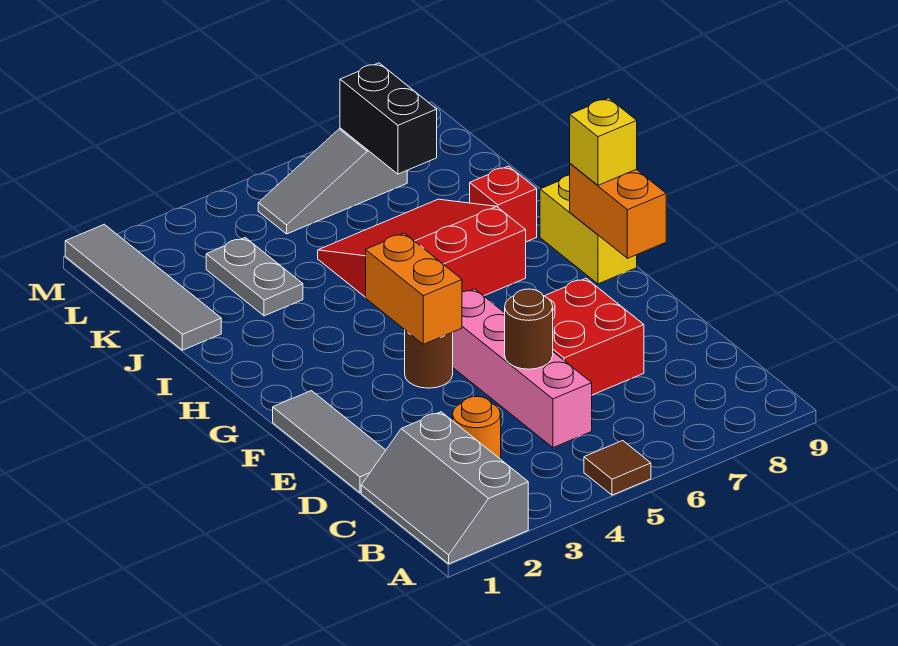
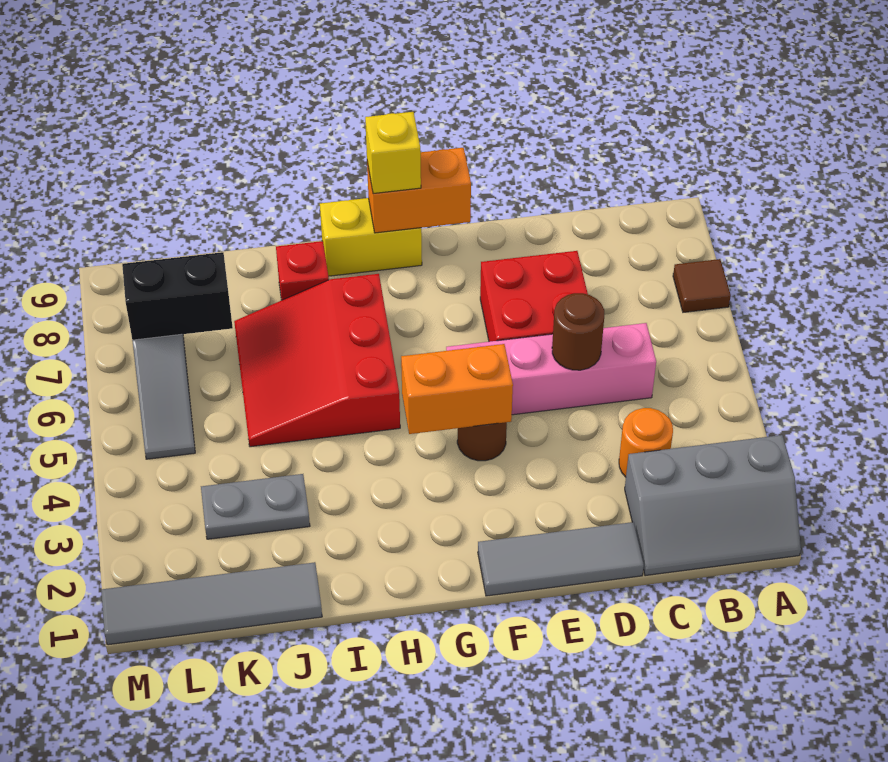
brown 1x1 tile [584,441,651,495] -> brown 1x1 tile moved to [673,259,731,312]

